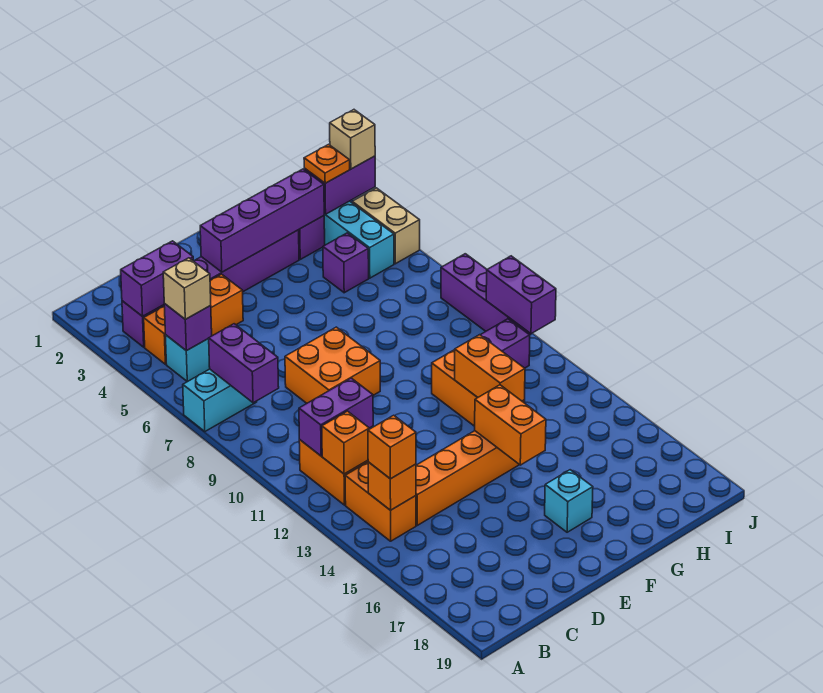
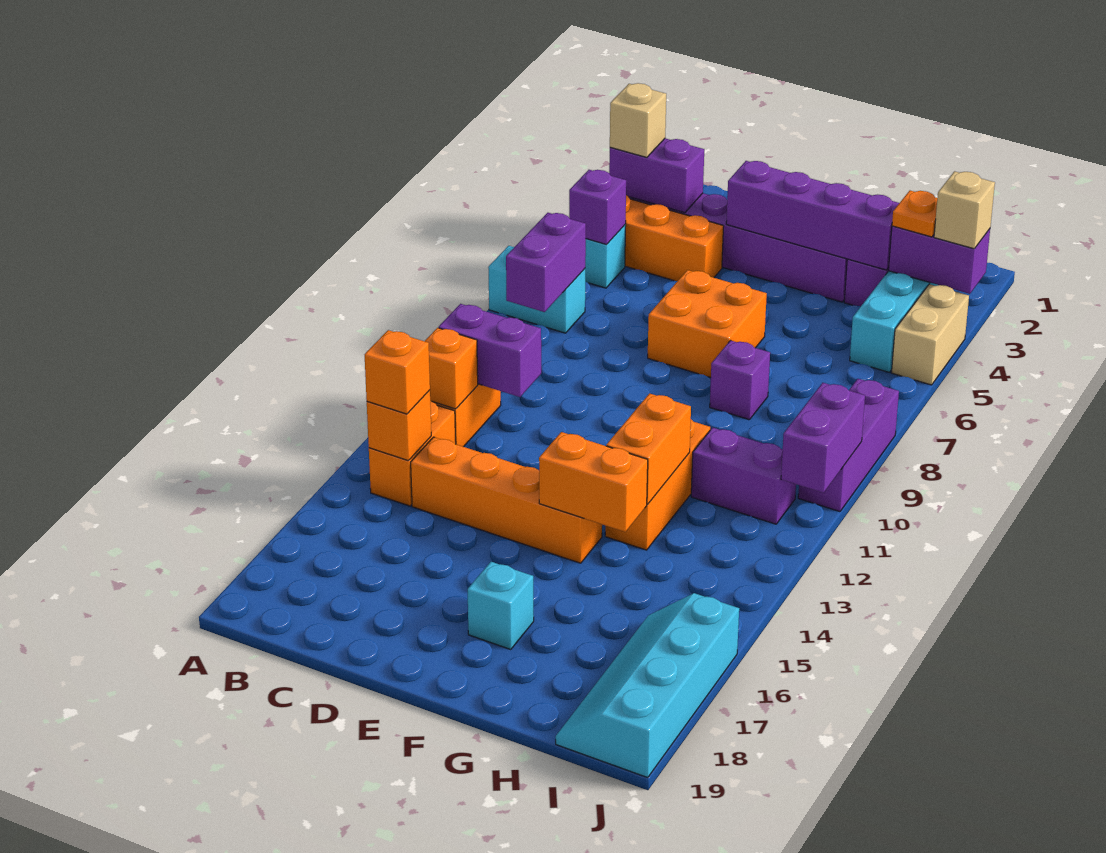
tan 1x1 brick [163,258,211,319] -> tan 1x1 brick moved to [610,83,666,157]
orange 2x2 brick [285,327,380,403] -> orange 2x2 brick moved to [648,270,767,378]
orange 1x2 brick [475,385,546,465] -> orange 1x2 brick turned to [539,432,648,532]
purple 1x1 brick [323,233,369,293] -> purple 1x1 brick moved to [710,340,770,420]
none -> cyan 2x4 slope [556,593,739,778]

